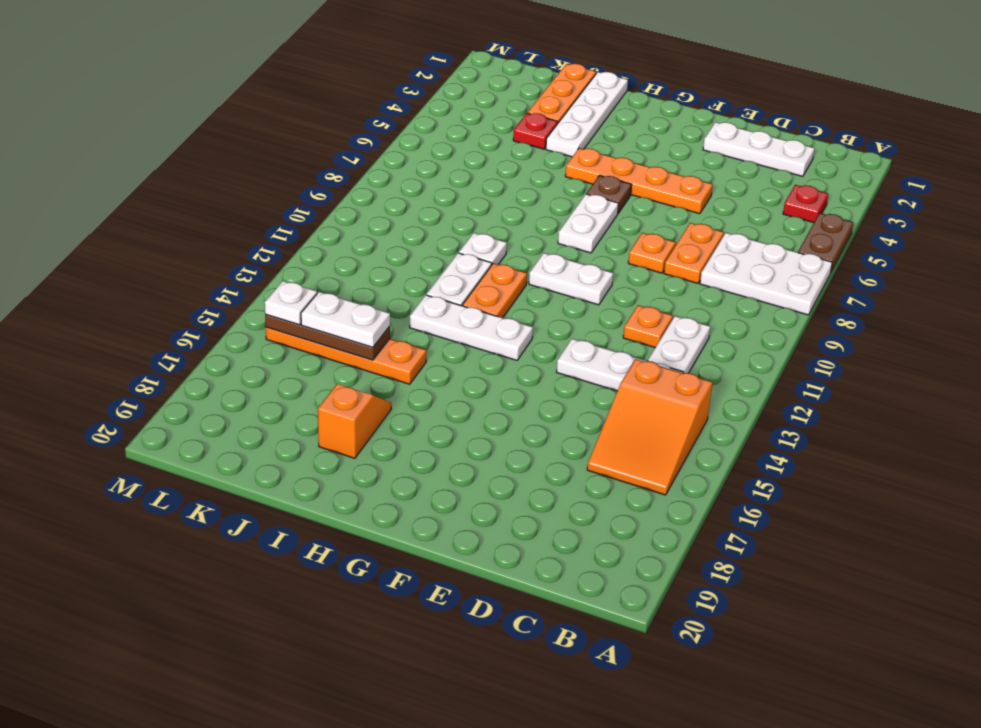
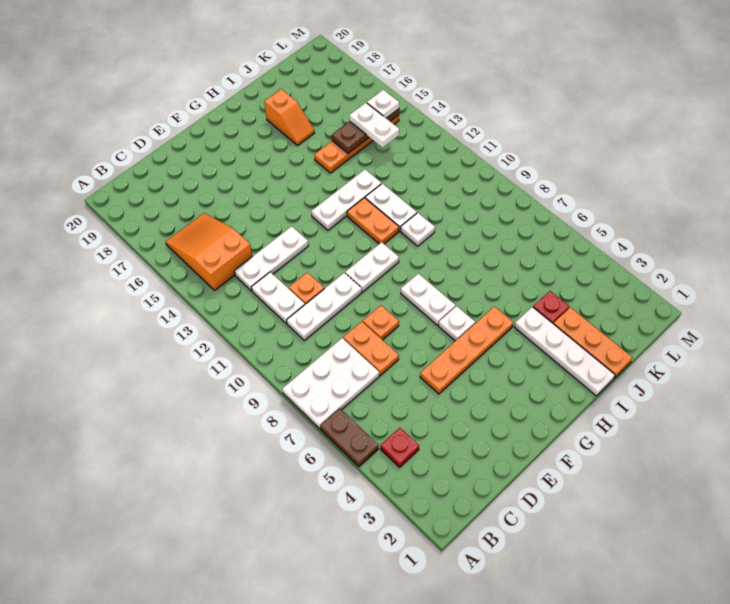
white 1x3 plate [703,122,814,176] -> white 1x3 plate moved to [287,273,362,341]
brown 1x1 plate [586,175,632,213] -> white 1x1 plate [438,306,475,341]
white 1x2 plate [301,292,390,347] -> white 1x2 plate turned to [349,103,399,147]

